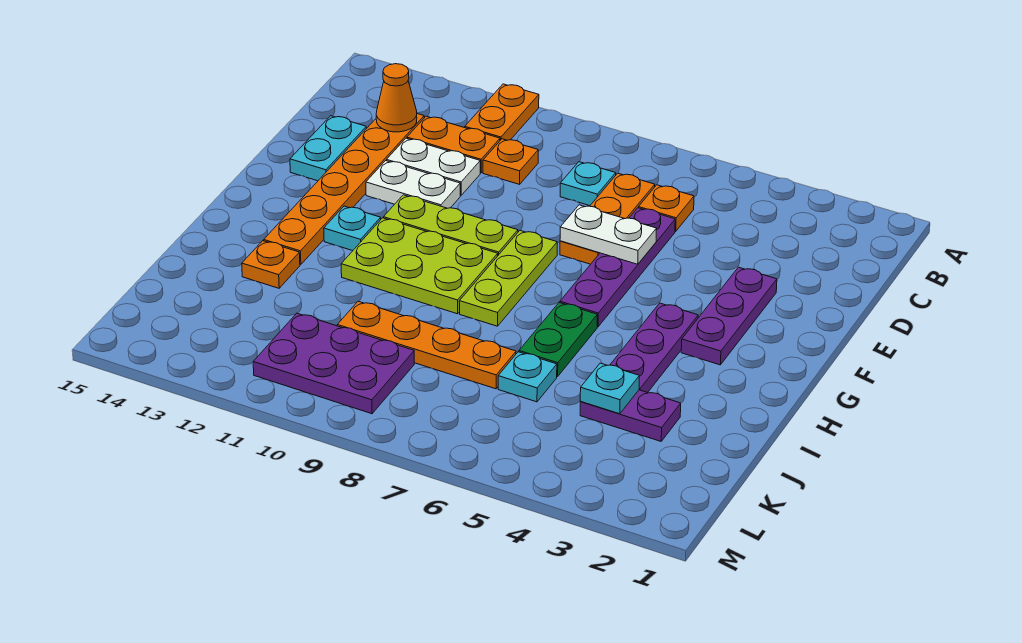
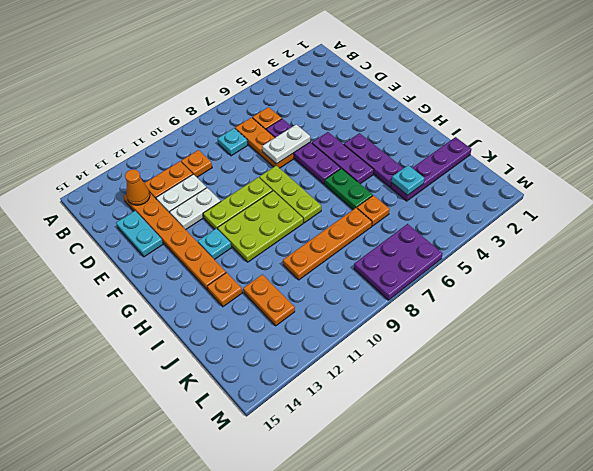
orange 1x2 plate [465,84,539,140] -> orange 1x2 plate moved to [243,274,295,326]
purple 1x3 plate [681,267,777,365] -> purple 1x3 plate moved to [312,132,374,184]
purple 1x2 plate [580,390,681,441] -> purple 1x4 plate [391,137,472,201]
cyan 1x1 plate [498,352,557,402] -> orange 1x1 plate [357,195,389,226]
purple 2x3 plate [253,313,414,414] -> purple 2x3 plate moved to [354,224,443,300]

